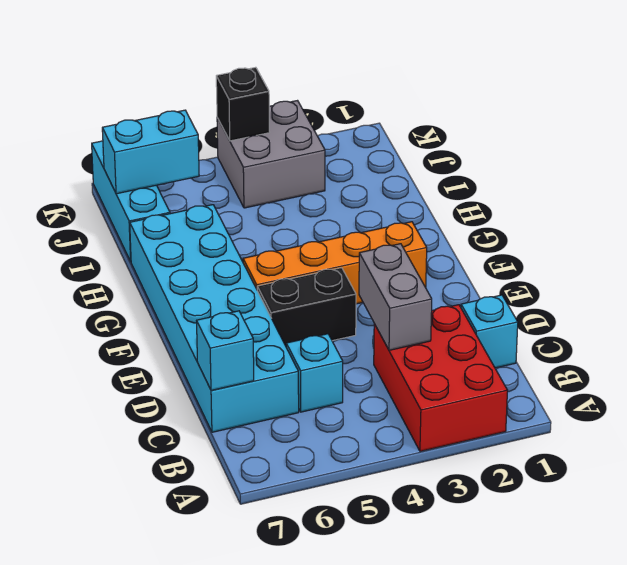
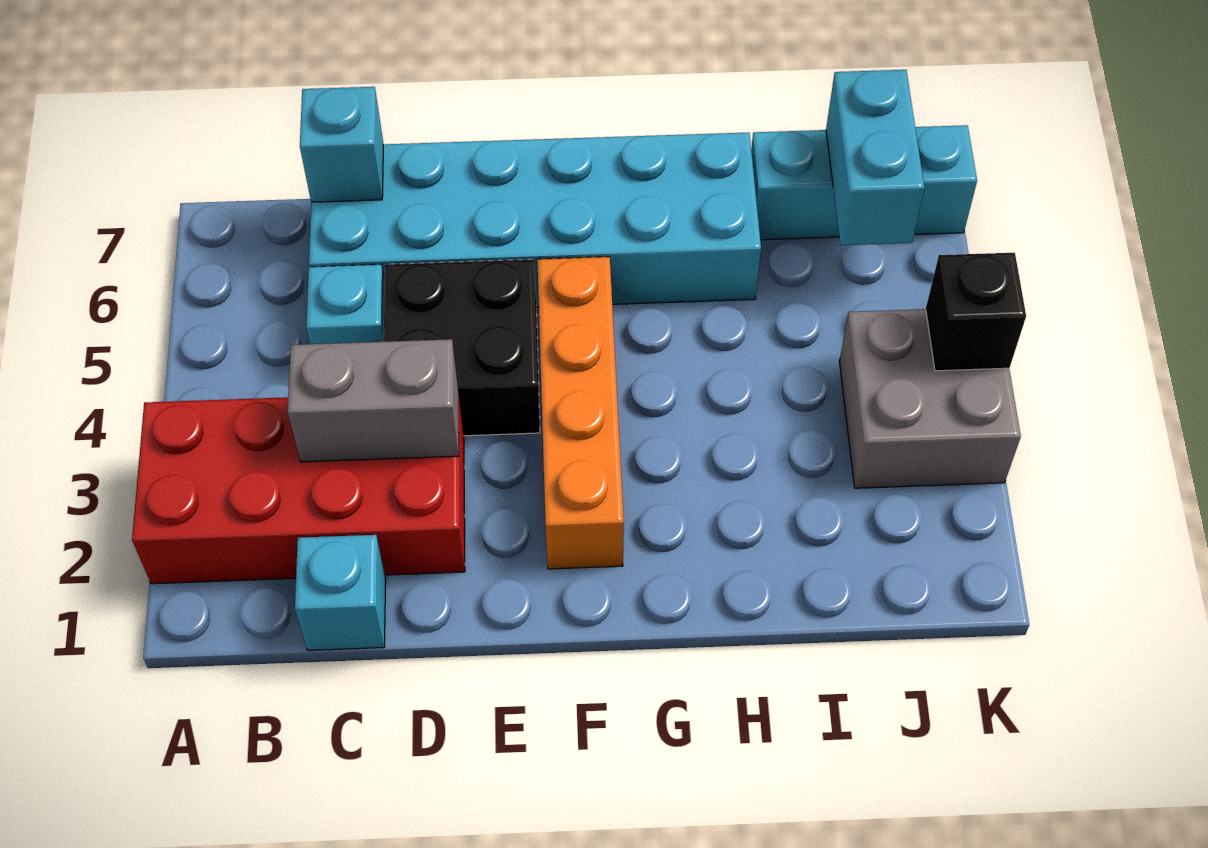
red 2x3 brick [374,305,507,451] -> red 2x4 brick [132,393,465,584]
black 1x2 brick [257,268,356,346] -> black 2x2 brick [384,259,540,436]

